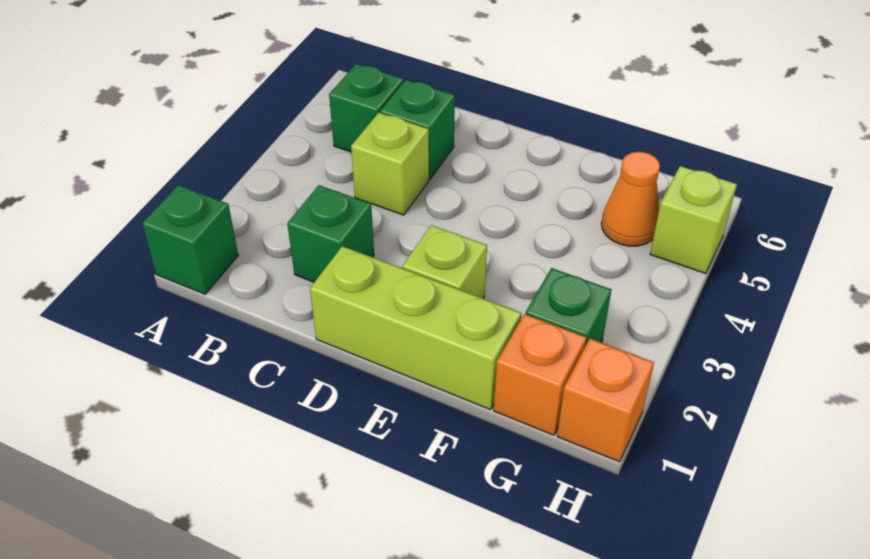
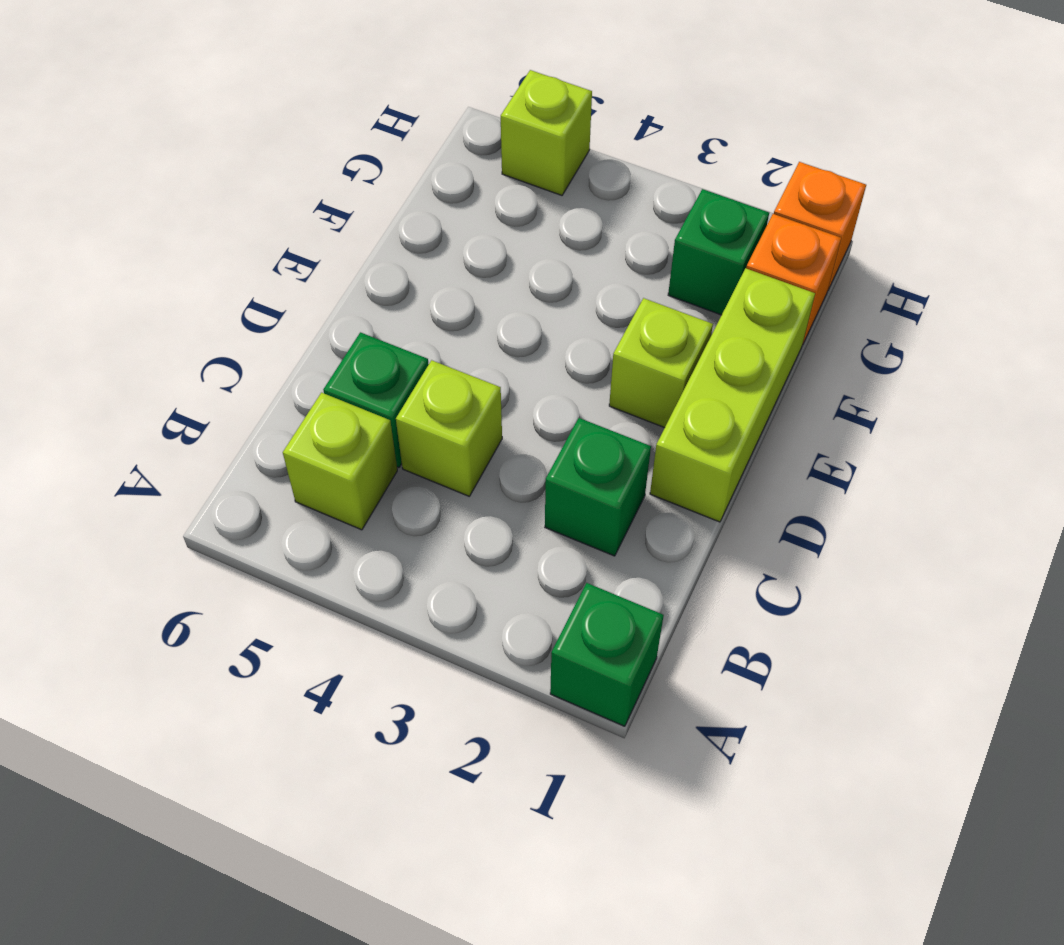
green 1x1 brick [329,64,404,152] -> lime 1x1 brick [283,393,397,530]
orange 1x1 cone [601,152,660,246] -> none

